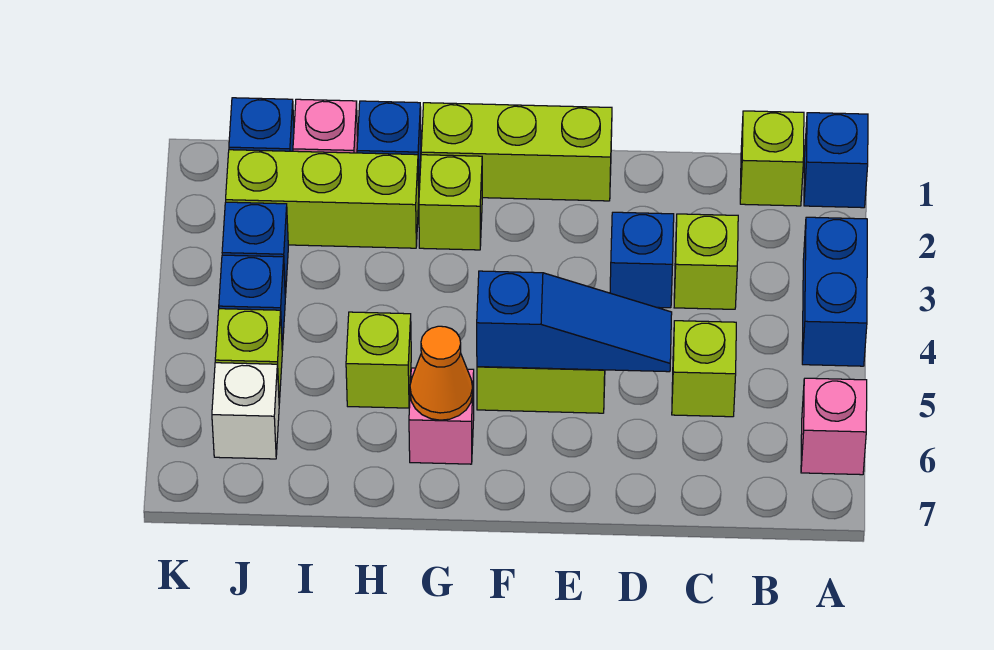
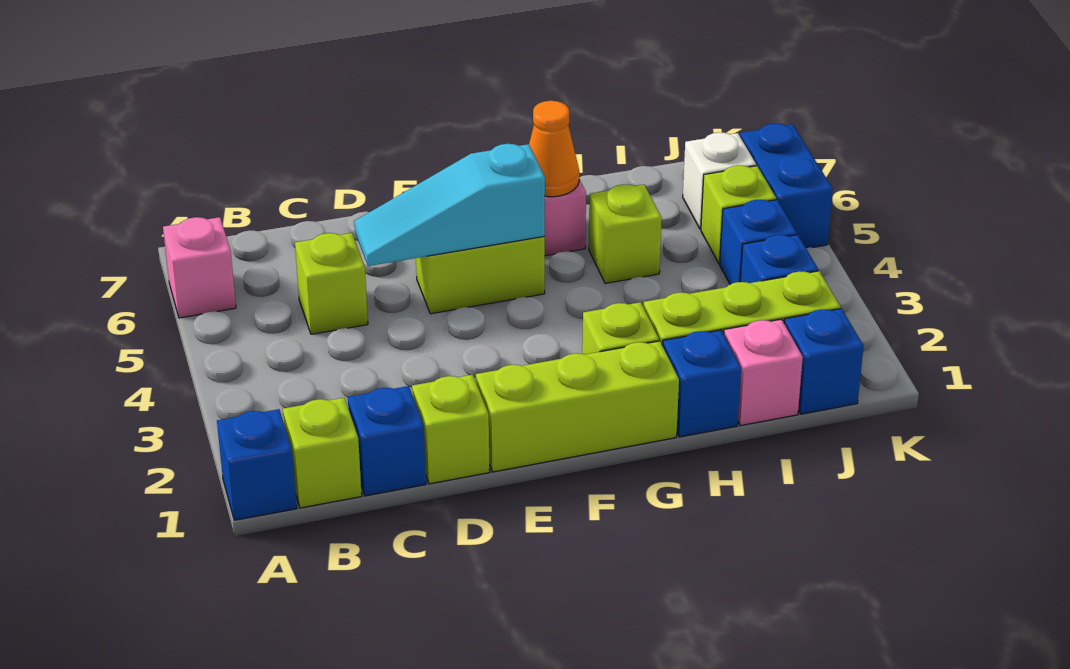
blue 1x2 brick [802,217,867,366] -> blue 1x2 brick moved to [740,124,833,248]
lime 1x1 brick [674,214,738,309] -> lime 1x1 brick moved to [412,375,490,484]
blue 1x1 brick [610,212,674,308] -> blue 1x1 brick moved to [348,386,426,496]
blue 1x3 slope [477,271,672,372] -> cyan 1x3 slope [354,144,545,266]

